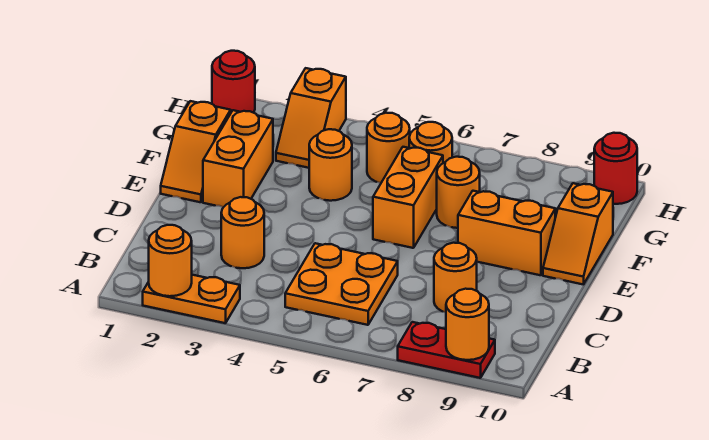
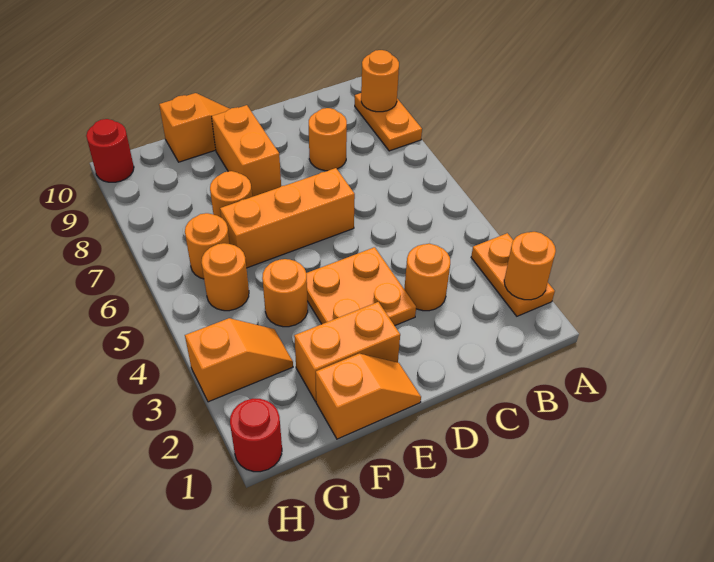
red 1x2 plate [398,322,495,378] -> orange 1x2 plate [355,93,422,151]
orange 2x2 plate [285,243,398,325] -> orange 2x2 plate moved to [306,247,416,326]
orange 1x2 brick [373,147,443,248] -> orange 1x3 brick [220,168,355,268]

